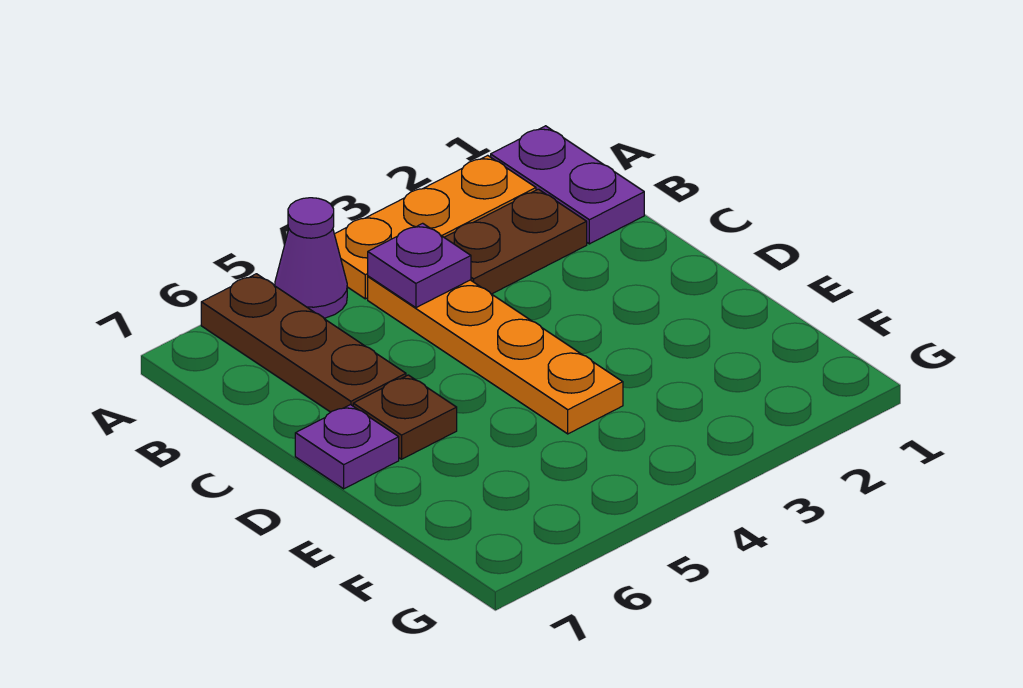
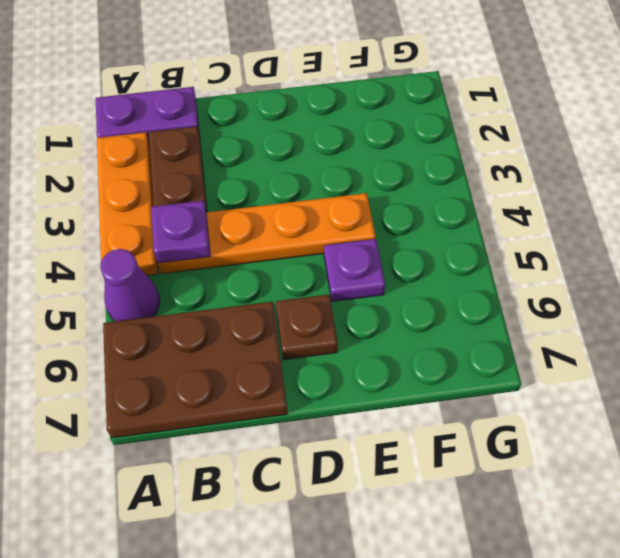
brown 1x3 plate [201,274,406,412] -> brown 2x3 plate [103,302,288,438]
purple 1x1 plate [295,405,399,489] -> purple 1x1 plate moved to [324,239,385,301]

